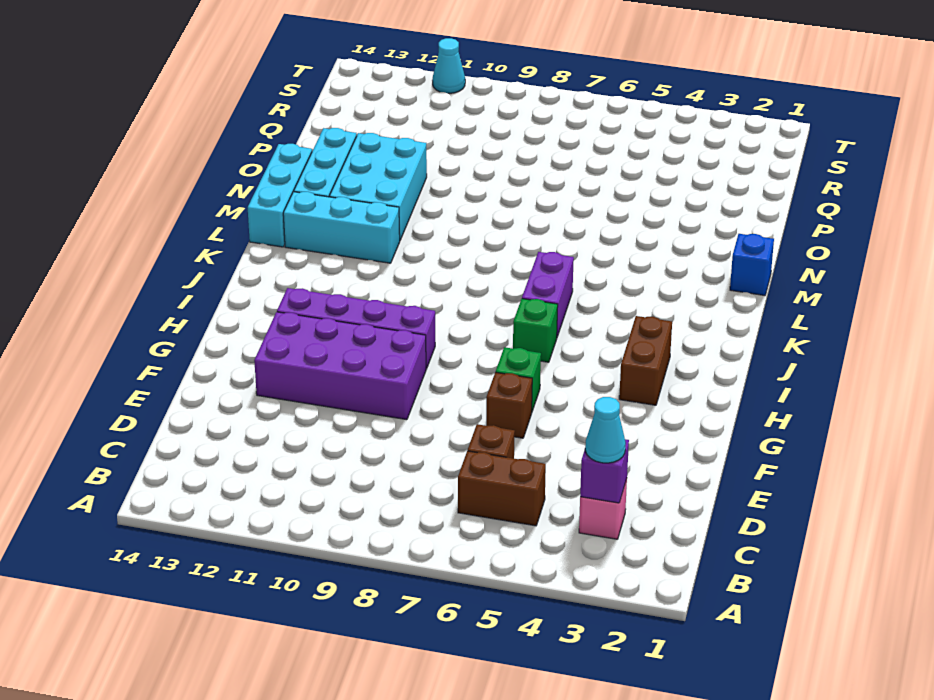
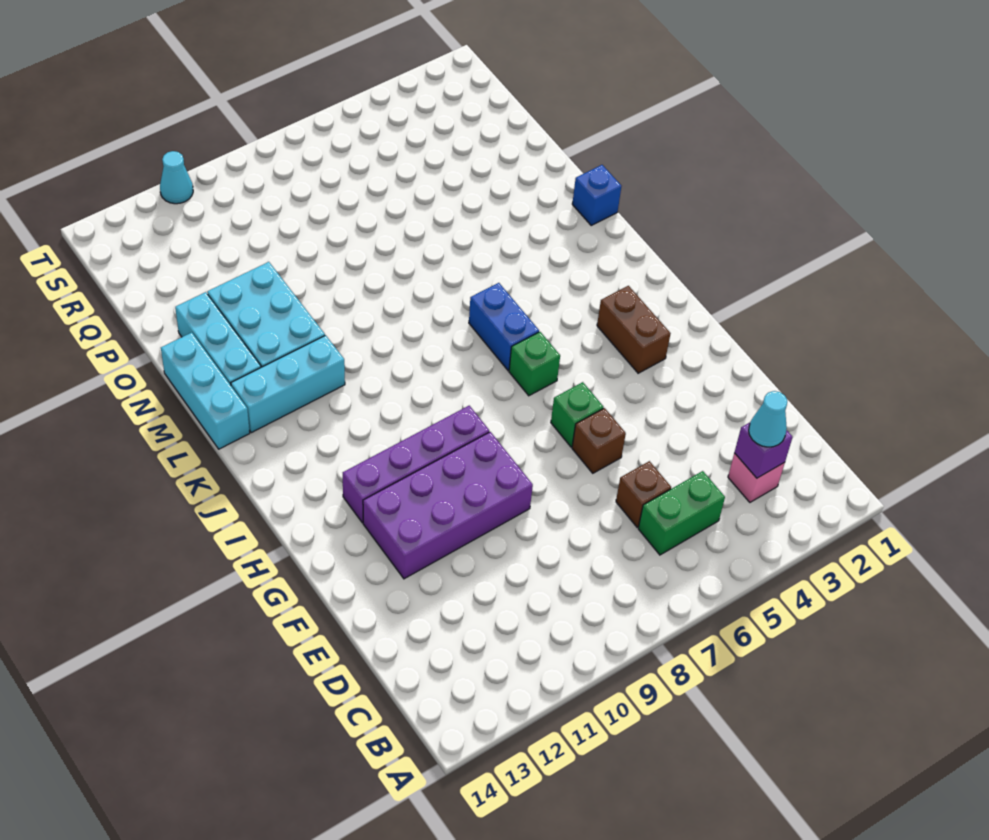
brown 1x2 brick [458,451,546,526] -> green 1x2 brick [638,471,725,555]
purple 1x2 brick [522,252,574,337] -> blue 1x2 brick [469,283,539,371]

